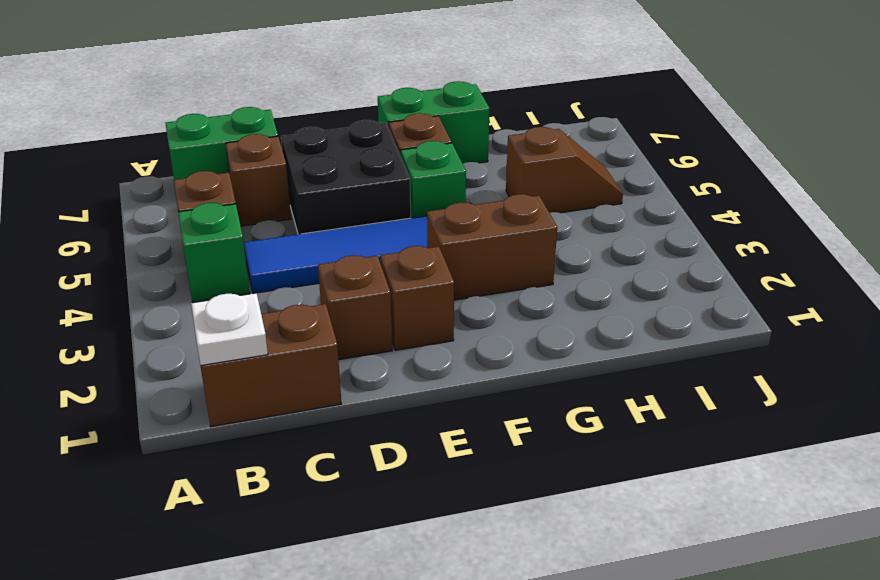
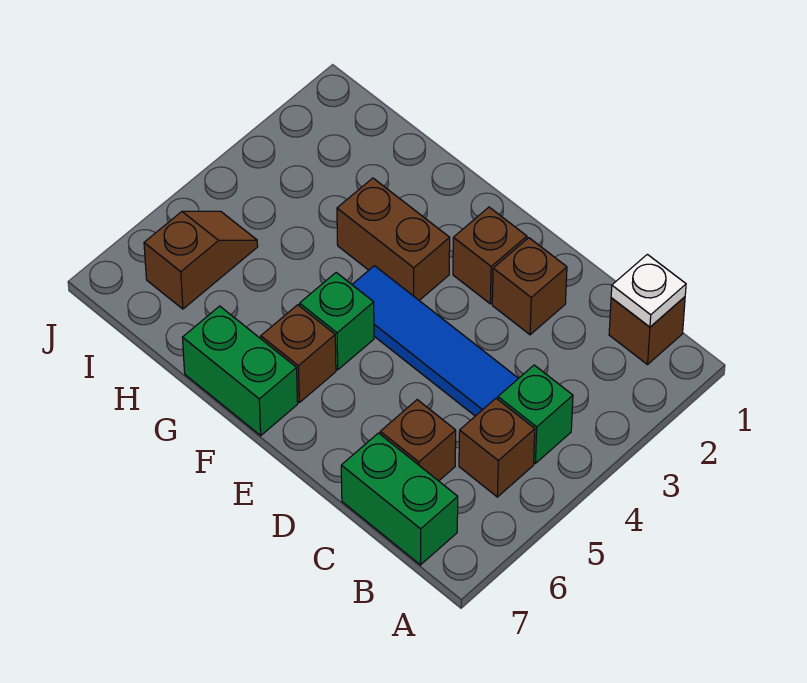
brown 1x2 brick [201,304,341,427] -> brown 1x1 brick [609,297,685,365]
black 2x2 brick [281,120,411,234] -> none
brown 1x2 slope [506,127,623,213] -> brown 1x2 slope turned to [144,211,258,309]

